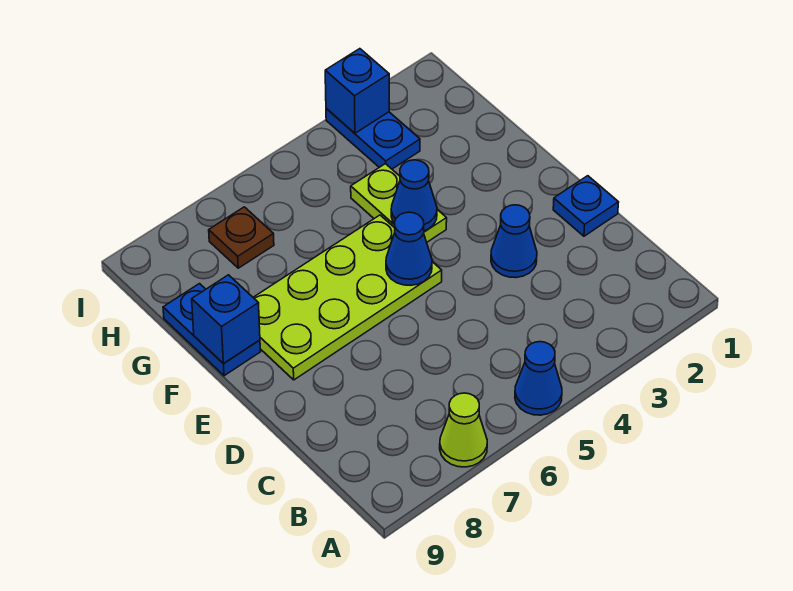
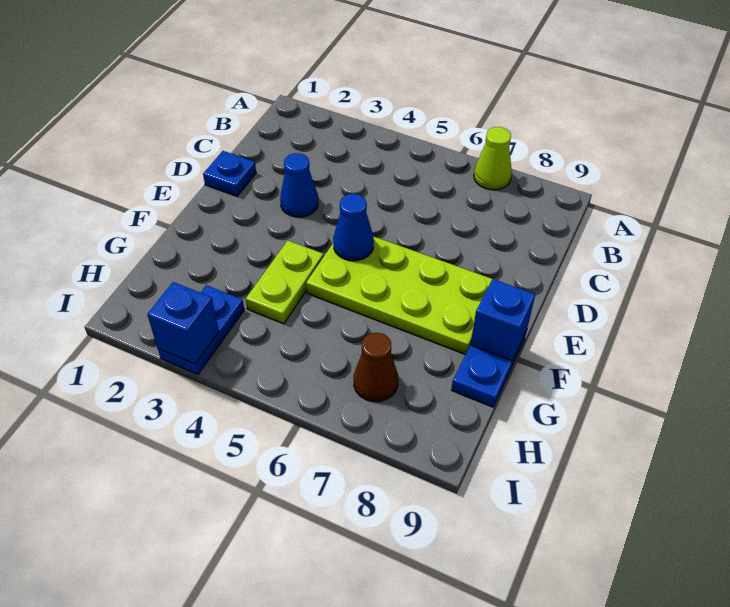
blue 1x1 cone [515,342,562,415] -> none
blue 1x1 cone [391,160,437,231] -> none
brown 1x1 plate [209,207,274,268] -> brown 1x1 cone [354,333,398,402]

